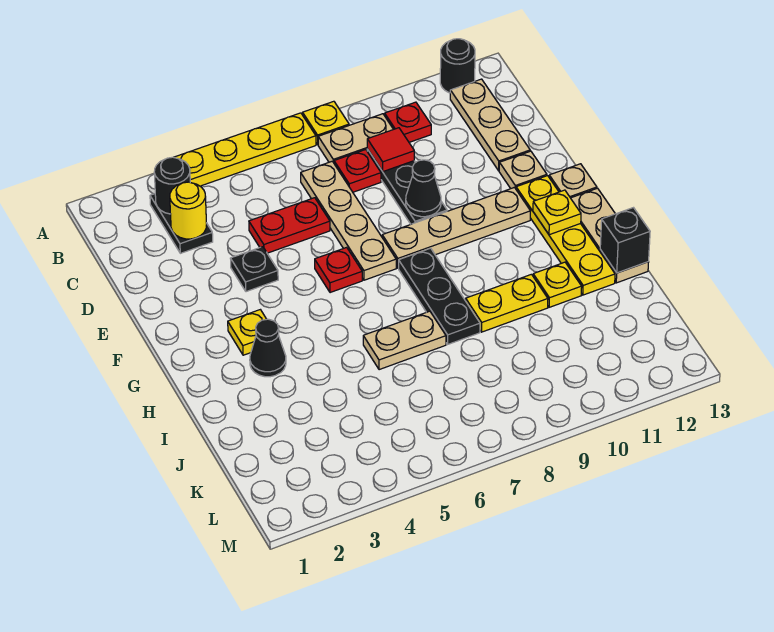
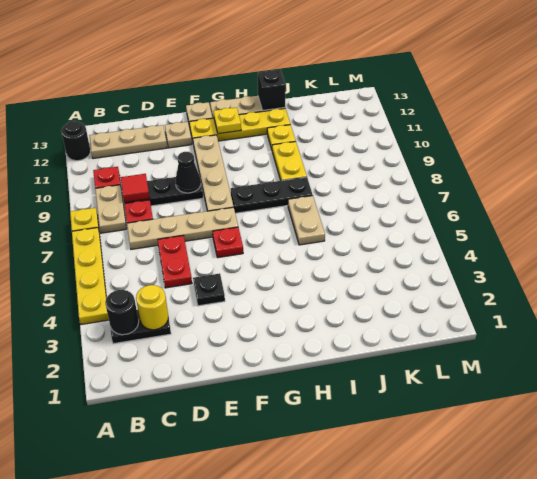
yellow 1x1 plate [228,310,267,355] -> none
black 1x1 cone [250,319,286,377] -> none

